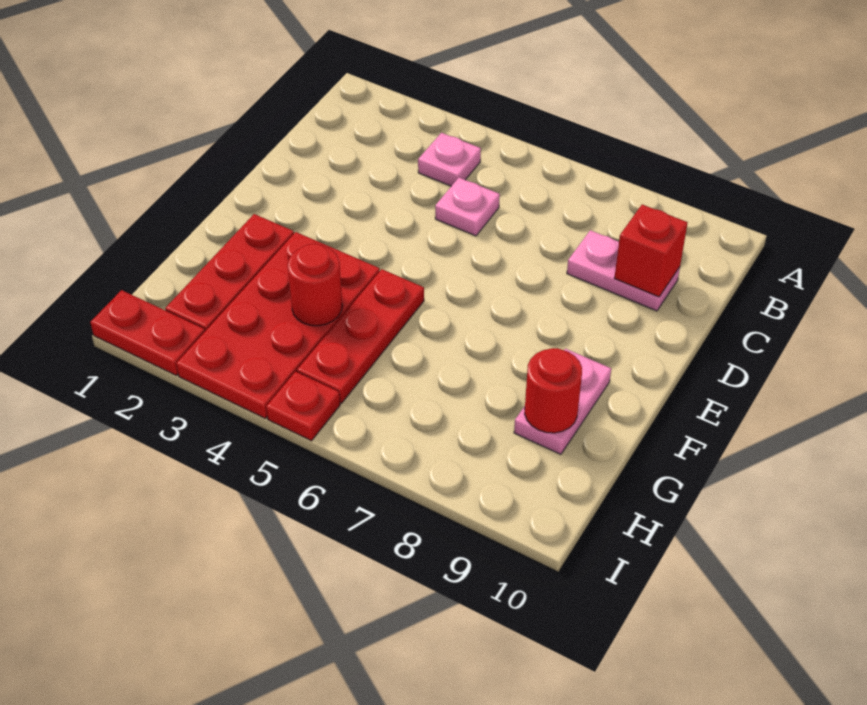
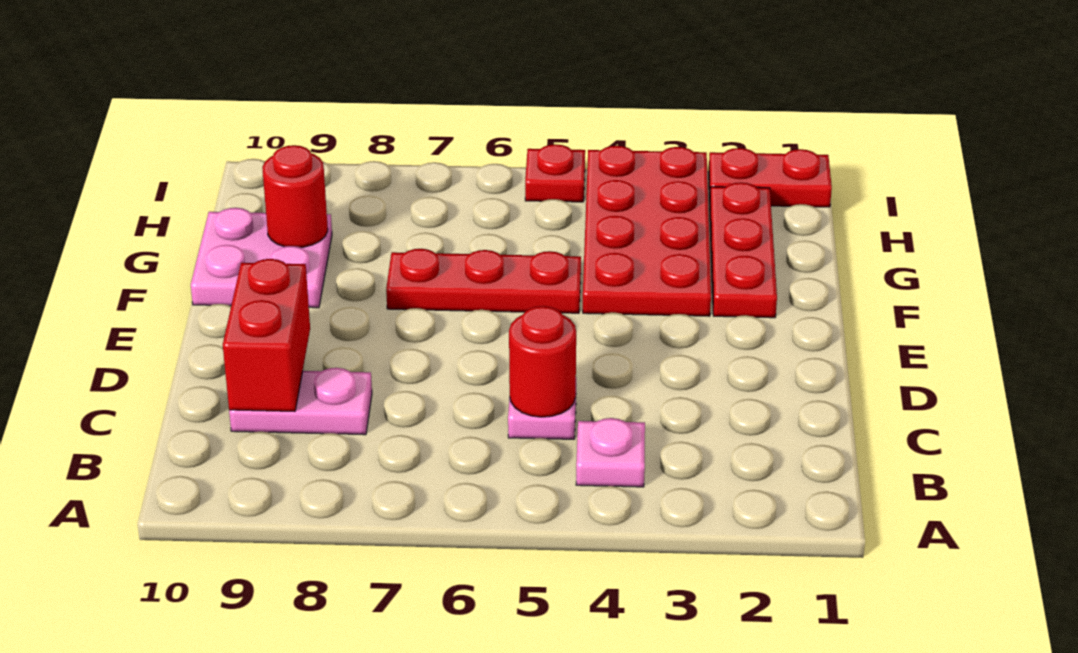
red 1x1 brick [614,205,688,297] -> red 1x2 brick [223,259,310,411]
red 1x3 plate [297,269,424,403] -> red 1x3 plate turned to [386,249,581,313]
pink 1x2 plate [514,349,611,454] -> pink 2x2 plate [191,208,332,308]
red 1x1 round brick [288,244,342,326] -> red 1x1 round brick moved to [509,306,576,417]

